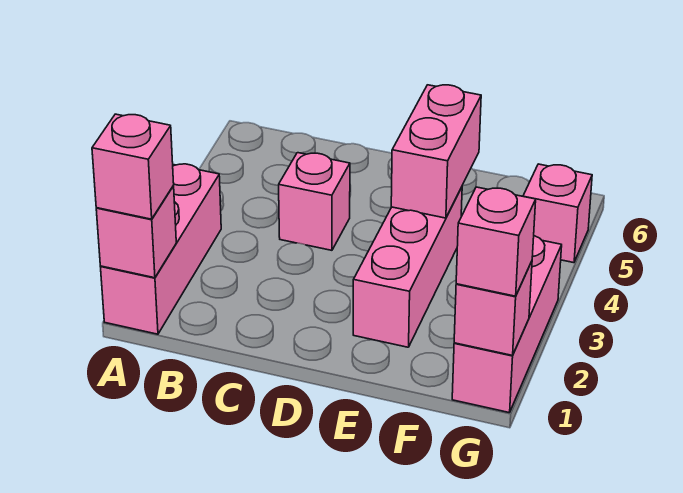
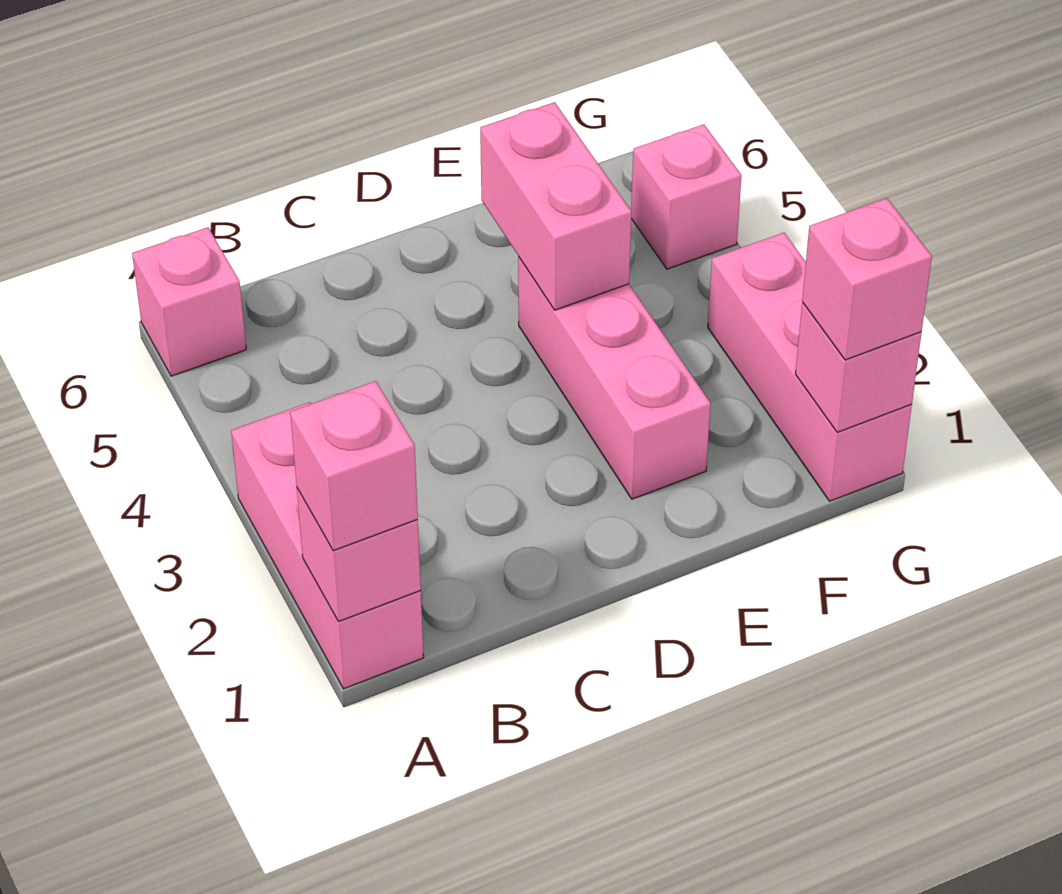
pink 1x1 brick [279,153,350,250] -> pink 1x1 brick moved to [132,227,246,376]

